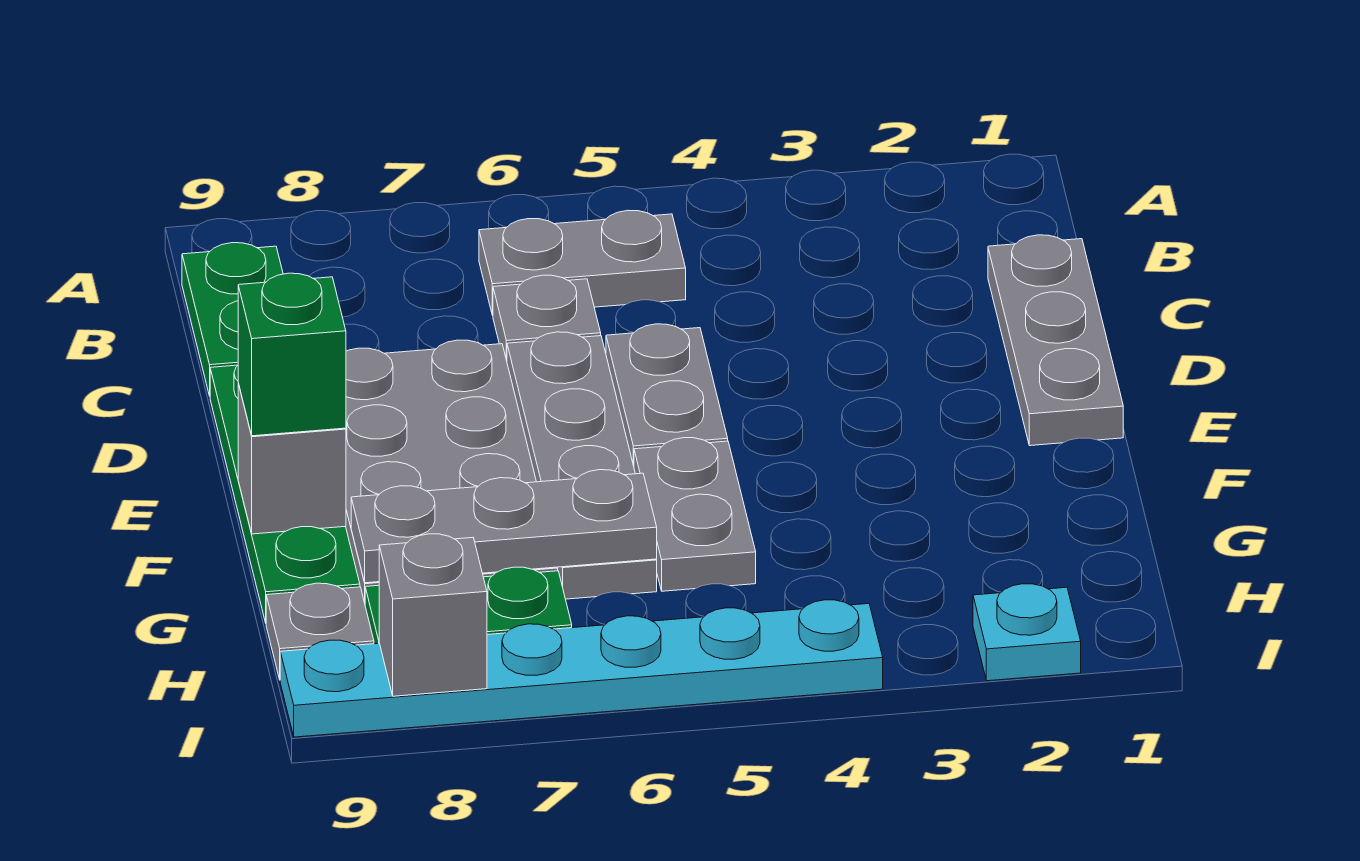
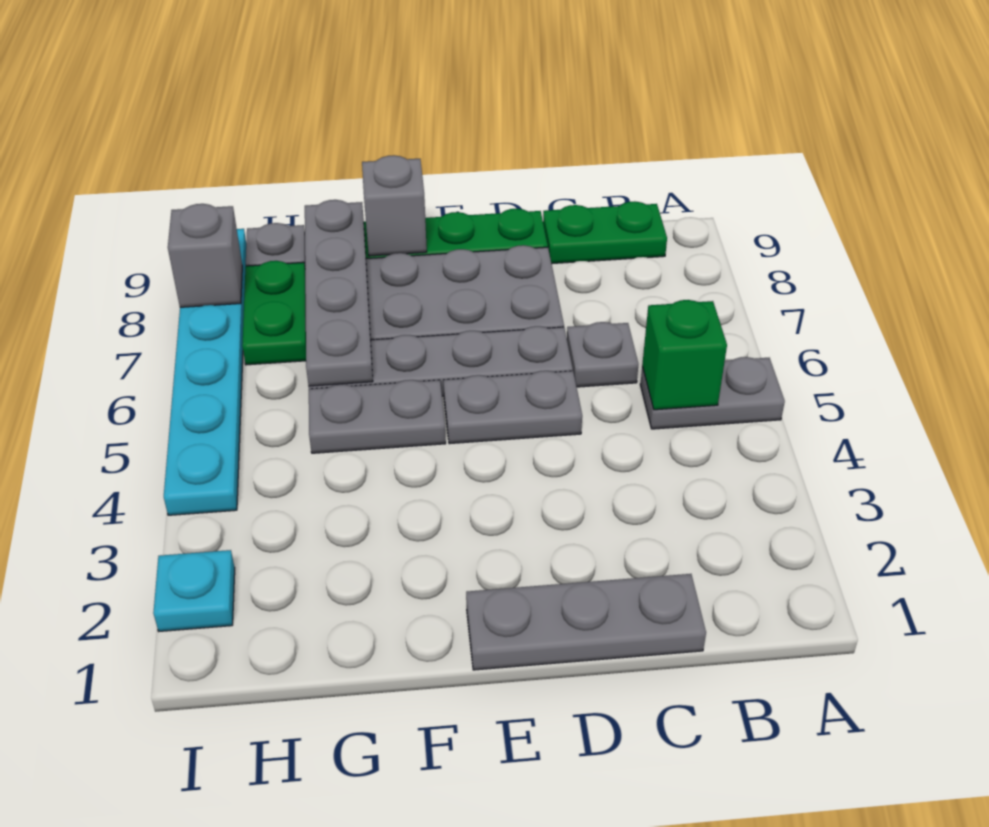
grey 1x2 plate [479,210,686,315] -> grey 1x2 plate turned to [640,357,785,429]
green 1x1 brick [238,273,346,436] -> green 1x1 brick moved to [642,300,727,410]
grey 1x3 plate [351,470,657,583] -> grey 1x4 plate [305,200,373,386]

